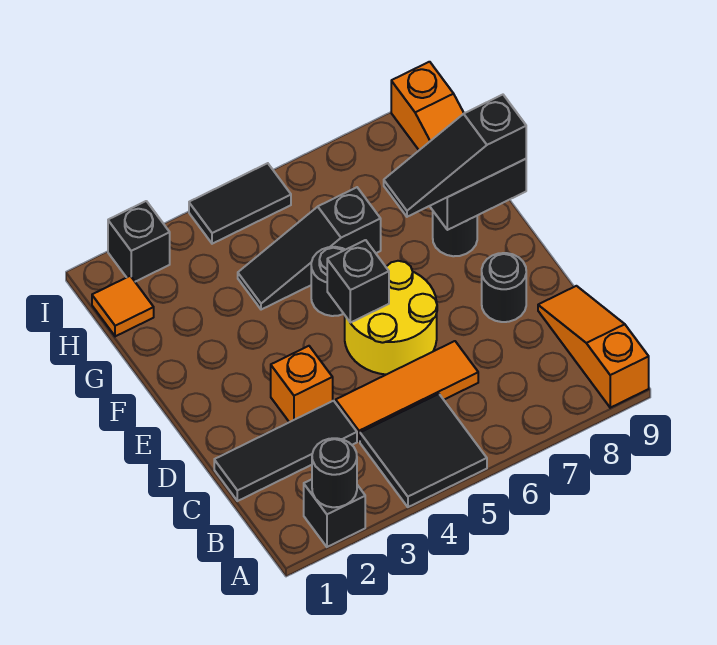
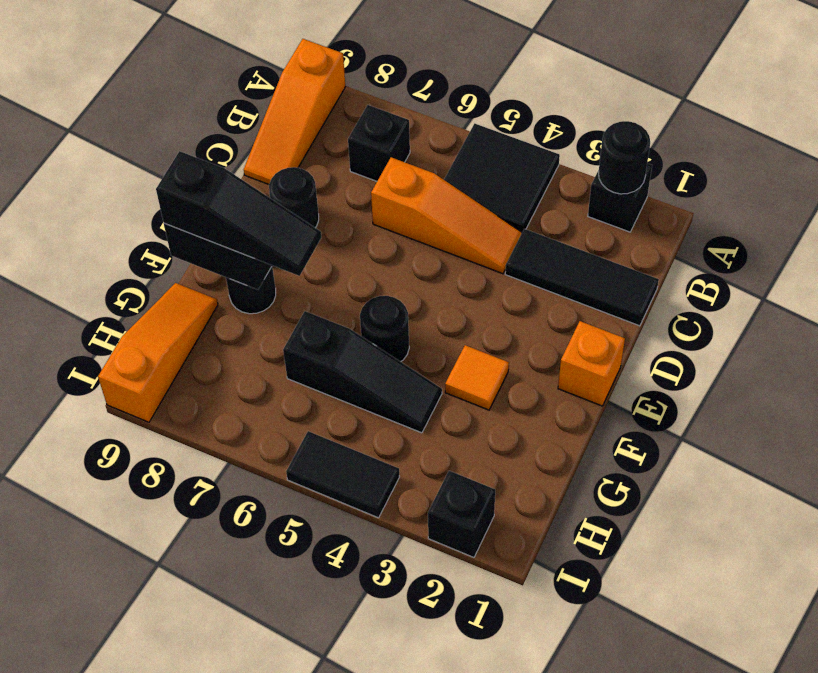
orange 1x3 tile [336,341,478,441] -> orange 1x3 slope [371,157,522,274]
orange 1x1 brick [271,346,333,422] -> orange 1x1 brick moved to [558,321,625,406]
yellow 2x2 round brick [345,261,437,375] -> none
black 1x1 brick [327,240,389,323] -> black 1x1 brick moved to [348,105,410,181]
orange 1x1 tile [92,276,154,336] -> orange 1x1 tile moved to [445,345,509,410]

